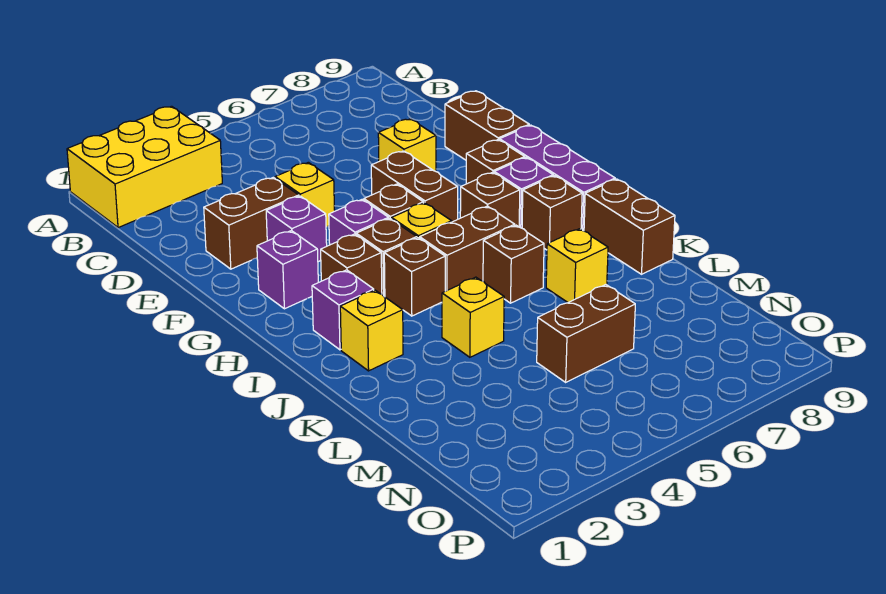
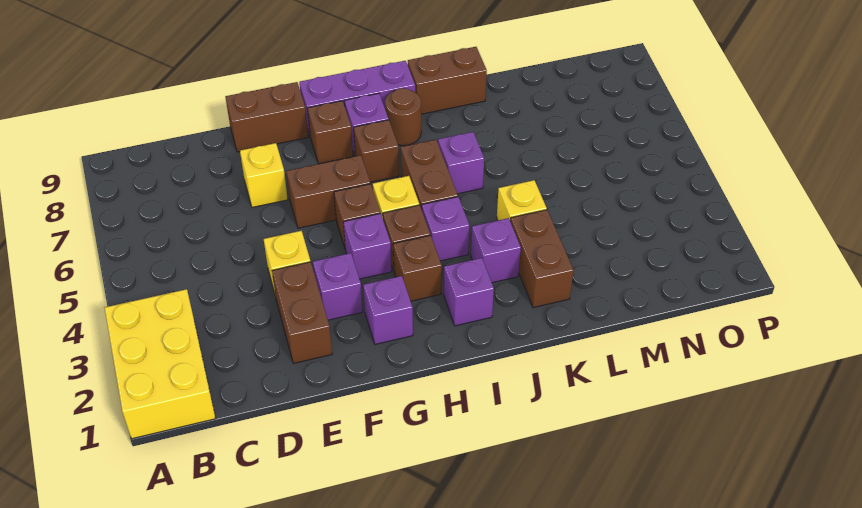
brown 1x1 brick [384,238,445,316] -> purple 1x1 brick [422,197,469,261]
brown 1x1 brick [522,176,582,250] -> brown 1x1 round brick [385,88,421,146]
yellow 1x1 brick [340,290,403,371] -> none
none -> purple 1x1 brick [471,218,521,283]
brown 1x1 brick [483,225,544,303] -> purple 1x1 brick [438,132,484,194]
yellow 1x1 brick [546,229,608,303] -> none
brown 1x2 brick [537,285,635,382] -> brown 1x2 brick moved to [510,210,574,308]

